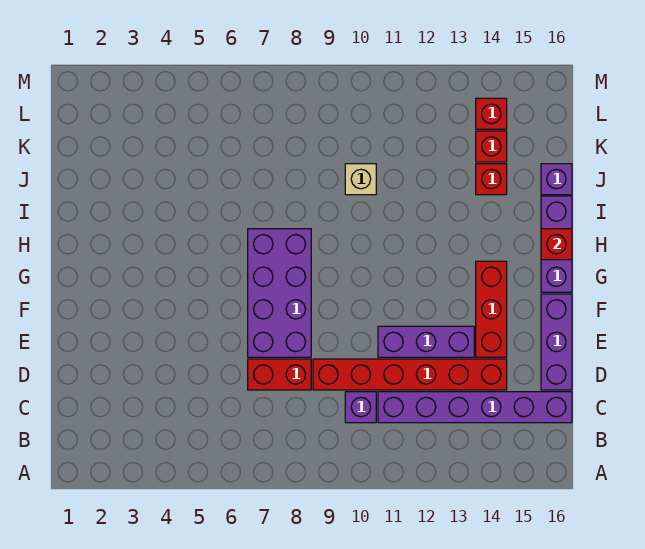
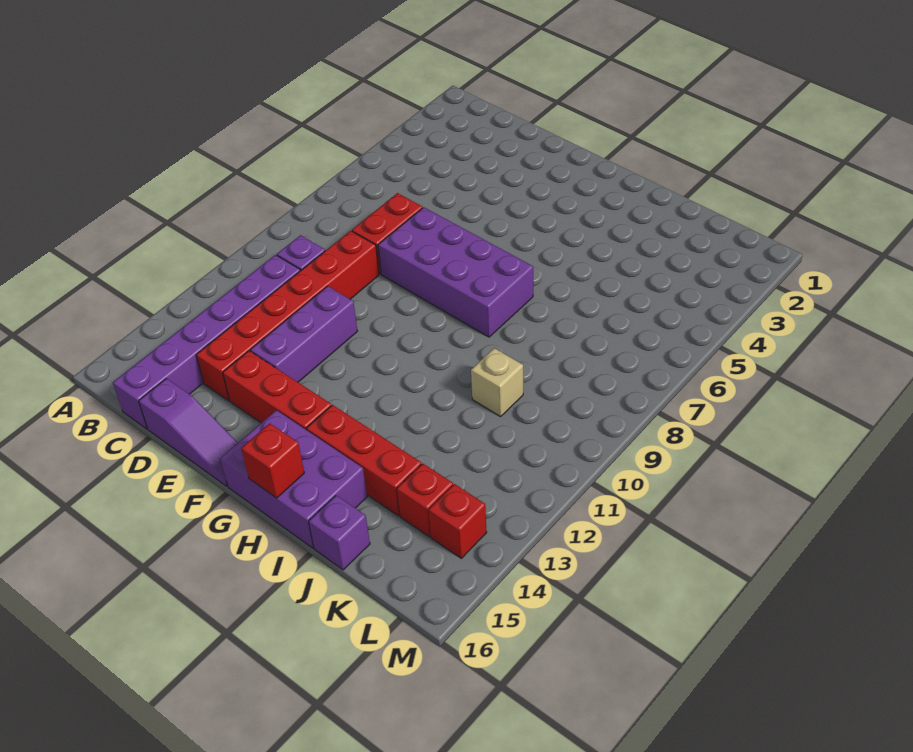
purple 1x3 brick [541,294,572,390] -> purple 1x3 slope [139,379,238,486]
purple 1x3 brick [541,196,572,292] -> purple 2x3 brick [220,410,367,548]
red 1x1 brick [476,164,507,195] -> red 1x3 brick [306,405,421,516]

